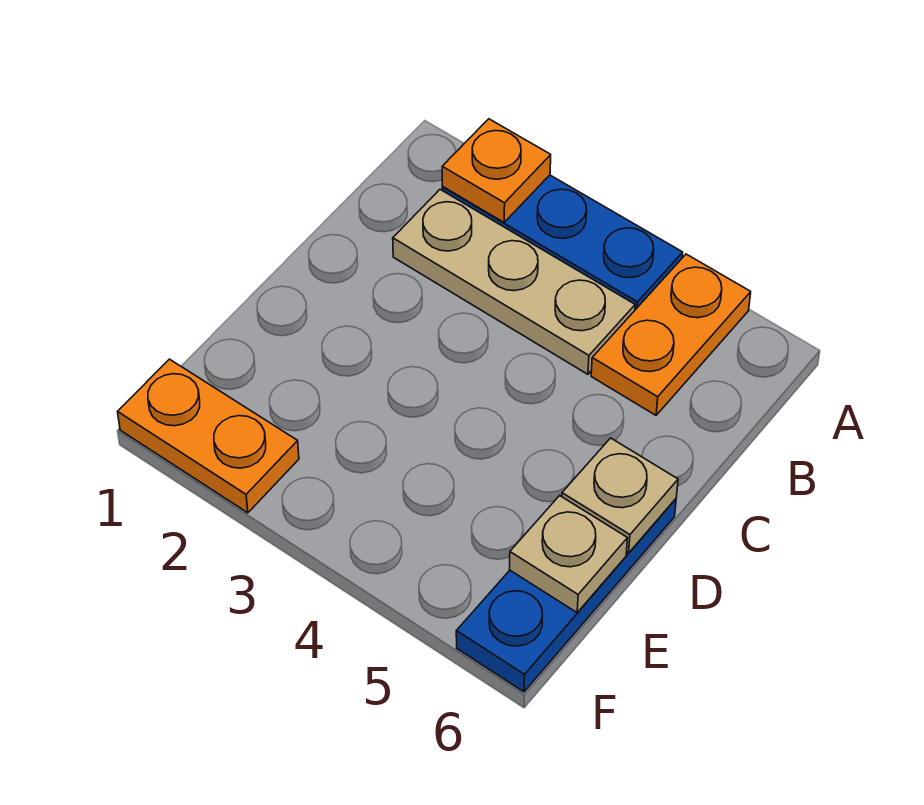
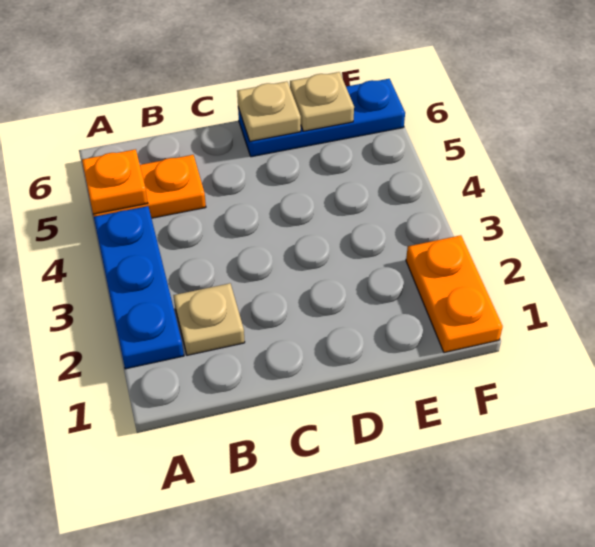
orange 1x1 plate [442,119,551,222] -> orange 1x1 plate moved to [82,149,148,214]
tan 1x3 plate [393,190,635,374] -> tan 1x1 plate [173,283,245,355]

